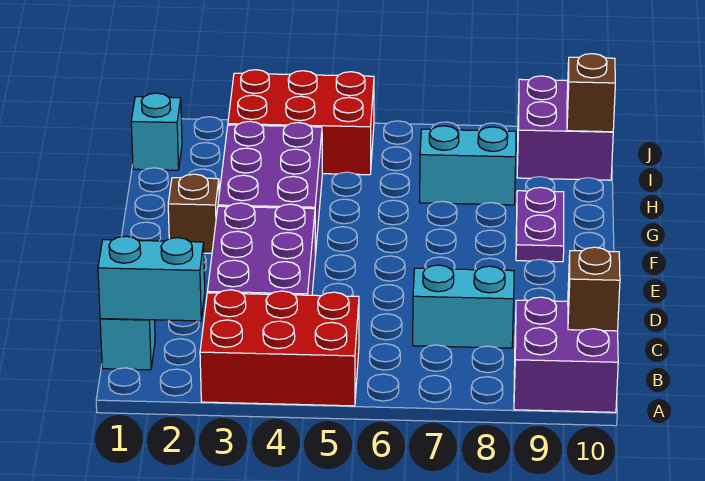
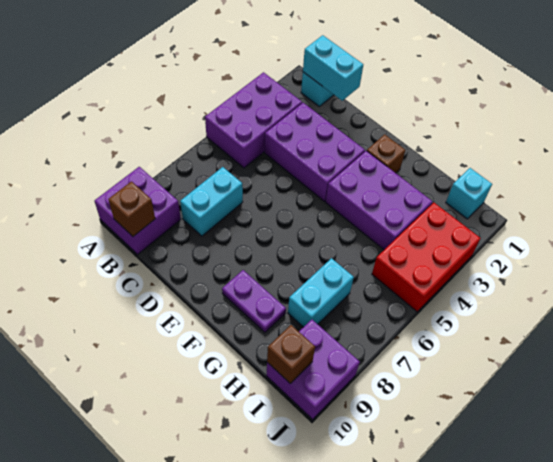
red 2x3 brick [200,290,359,406] -> purple 2x3 brick [205,72,302,168]
cyan 1x2 brick [98,236,205,321] -> cyan 1x2 brick turned to [303,35,363,101]

